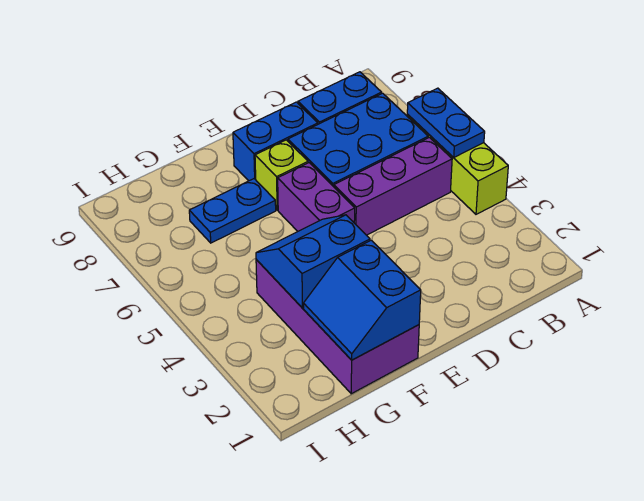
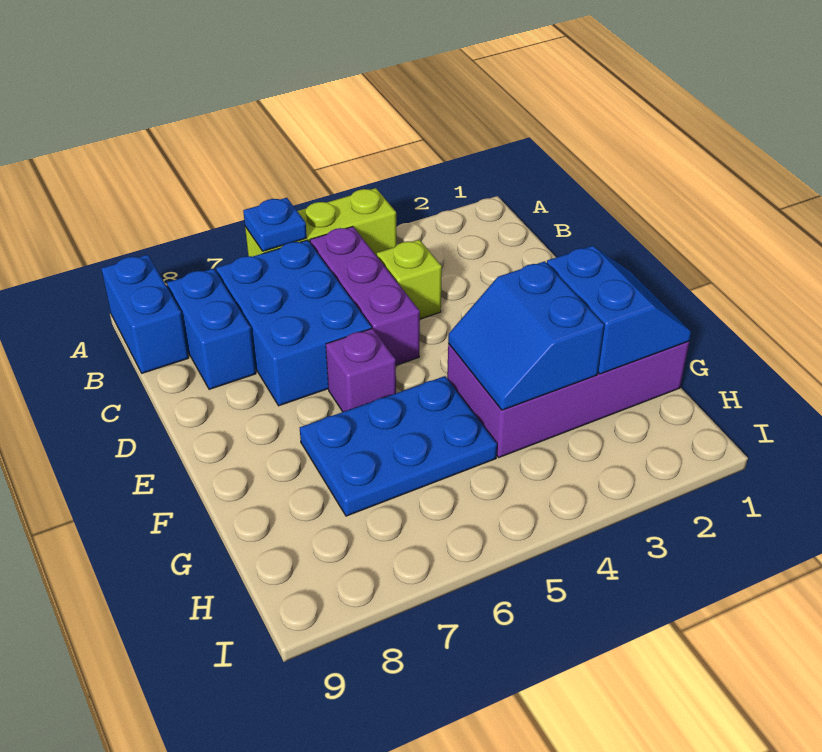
blue 1x2 plate [407,88,485,157] -> blue 1x1 plate [243,198,307,251]
blue 1x2 brick [233,102,318,181] -> blue 1x2 brick moved to [101,255,189,373]
purple 1x2 brick [278,163,355,231] -> purple 1x1 brick [326,328,396,412]
lime 1x1 brick [255,140,308,210] -> lime 1x1 brick moved to [377,240,442,319]
blue 2x2 slope [304,240,421,360] -> blue 2x2 slope turned to [547,246,691,374]
blue 1x2 plate [189,179,276,243] -> blue 2x3 plate [300,376,497,516]

